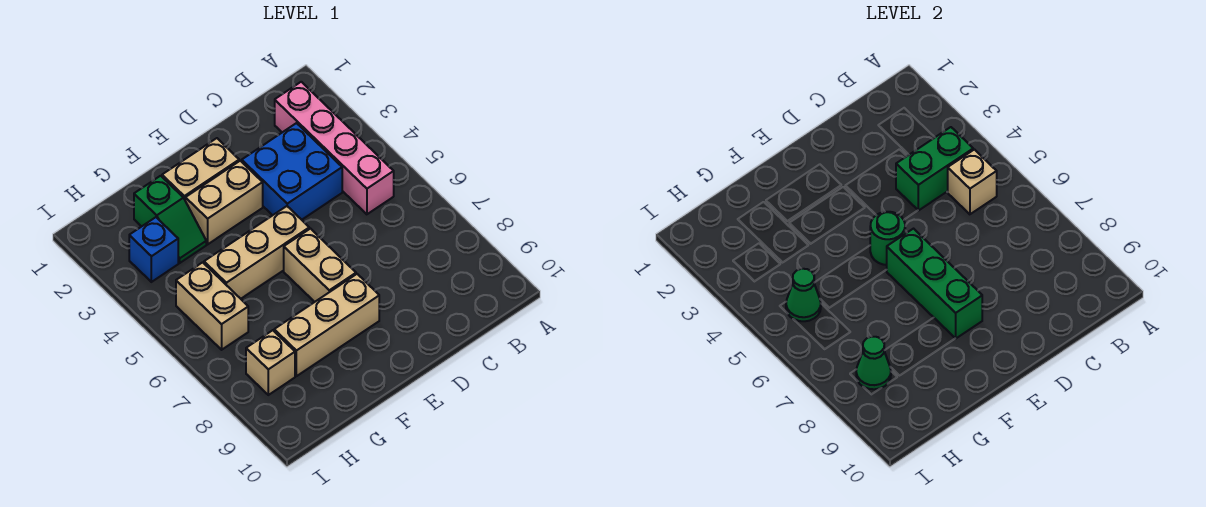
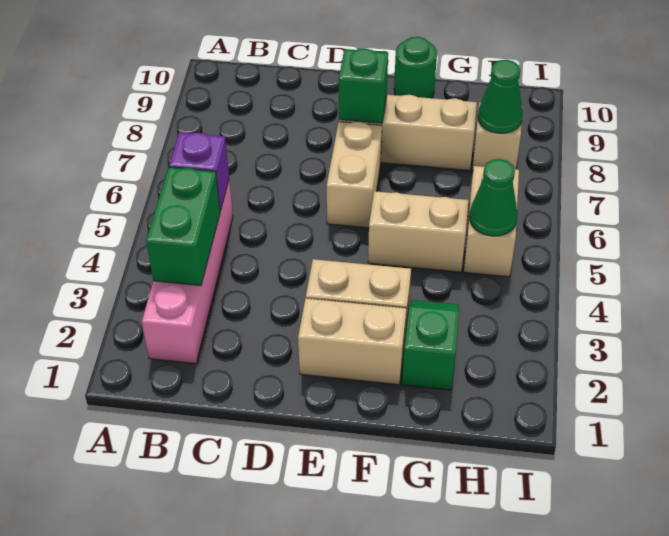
green 1x2 brick [896,127,973,211] -> green 1x2 brick turned to [146,167,220,286]
tan 1x1 brick [948,150,997,214] -> purple 1x1 brick [169,132,229,211]
blue 2x2 brick [242,123,342,220] -> none
tan 1x3 brick [204,206,309,299] -> tan 1x2 brick [368,191,468,272]
green 1x1 round brick [870,212,905,265] -> green 1x1 round brick moved to [394,37,437,98]
green 1x3 brick [887,229,982,338] -> green 1x1 brick [339,48,388,123]
blue 1x1 brick [129,217,178,282] -> none

